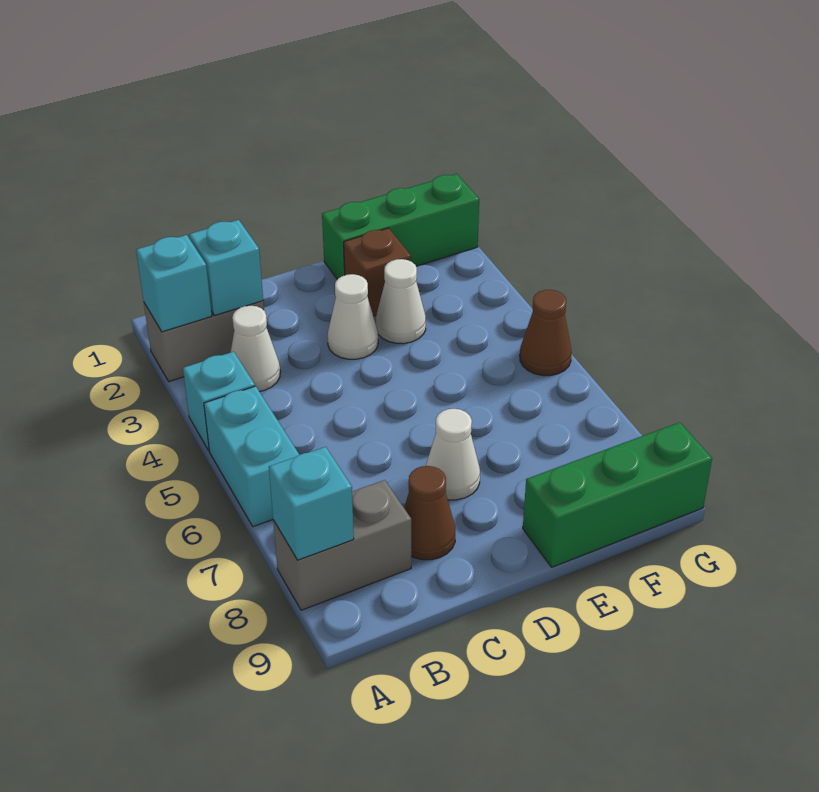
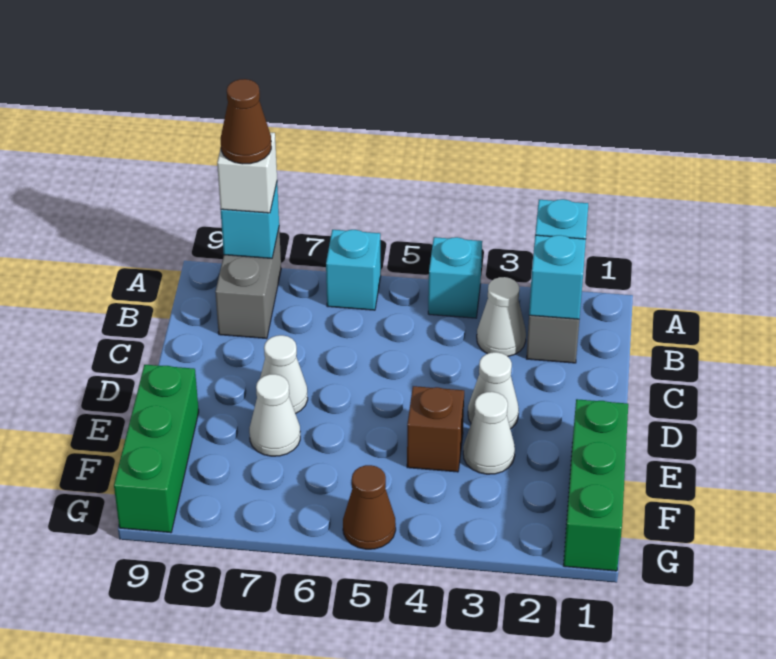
cyan 1x2 brick [204,386,299,527] -> cyan 1x1 brick [326,230,381,310]
none -> white 1x1 brick [217,133,277,213]
brown 1x1 cone [404,466,455,560] -> brown 1x1 cone moved to [221,79,271,164]
brown 1x1 brick [344,228,411,316] -> brown 1x1 brick moved to [407,386,464,472]
none -> white 1x1 cone [249,374,300,456]

